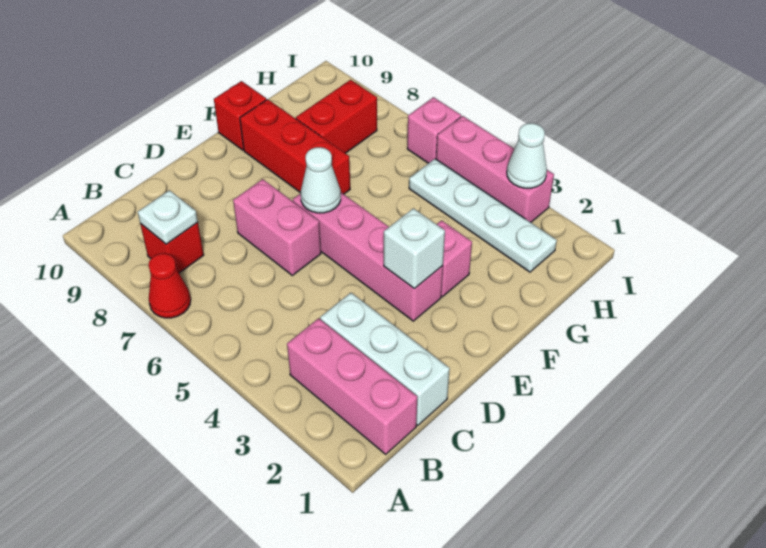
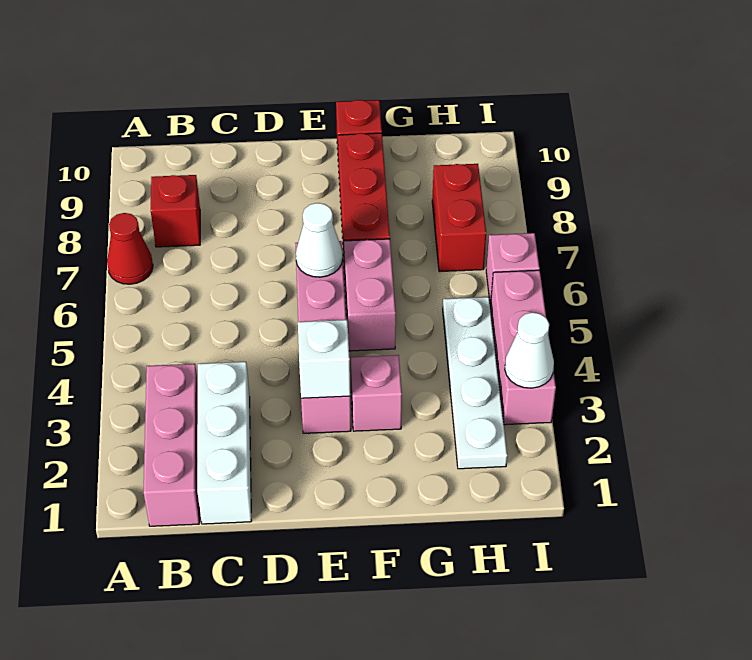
white 1x1 plate [138,190,198,244] -> none
pink 1x2 brick [233,179,321,275] -> pink 1x2 brick moved to [344,239,396,351]
red 1x2 brick [296,80,377,153] -> red 1x2 brick turned to [432,164,486,272]

